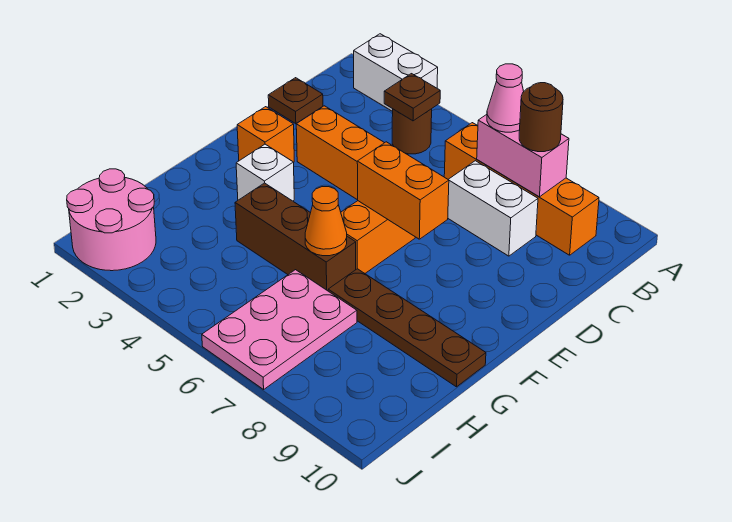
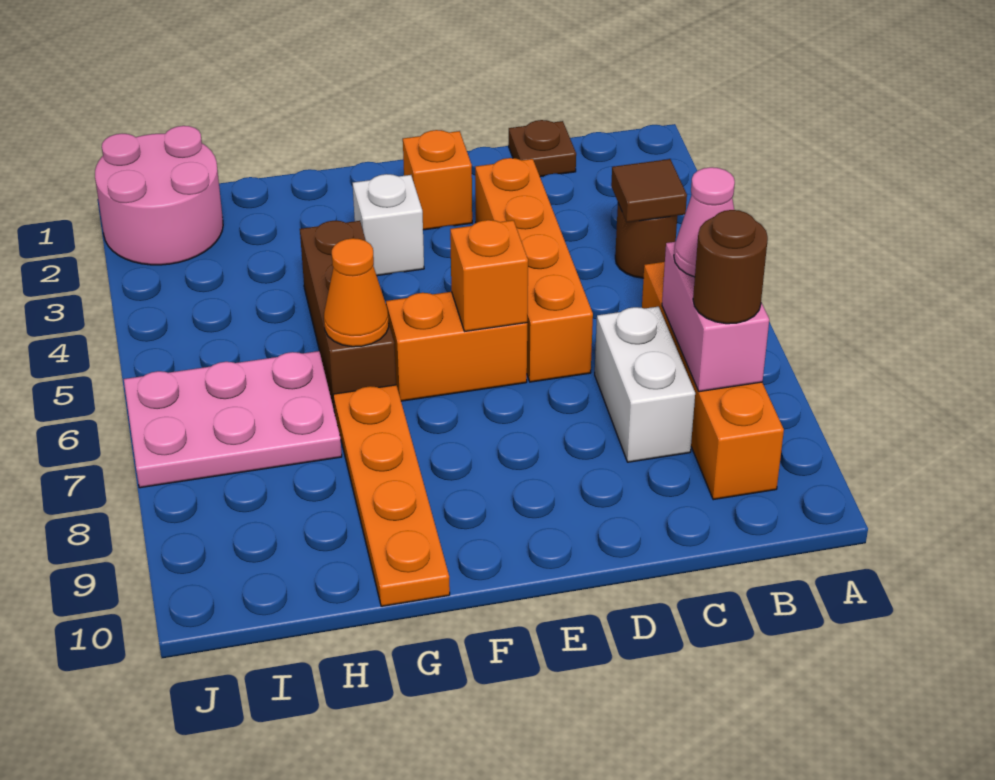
white 1x2 brick [354,34,438,112] -> none
brown 1x1 plate [384,74,440,121] -> brown 1x1 tile [611,159,687,222]
orange 1x2 brick [357,142,449,239] -> orange 1x1 brick [450,220,528,331]
brown 1x4 plate [328,269,486,387] -> orange 1x4 plate [333,385,450,606]

